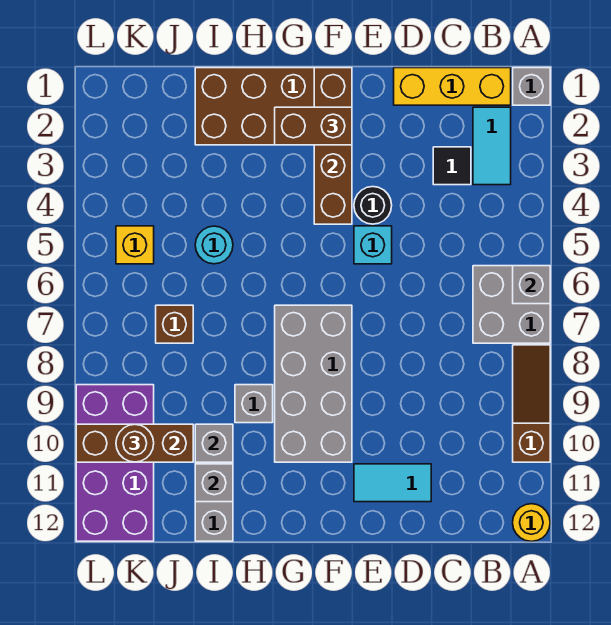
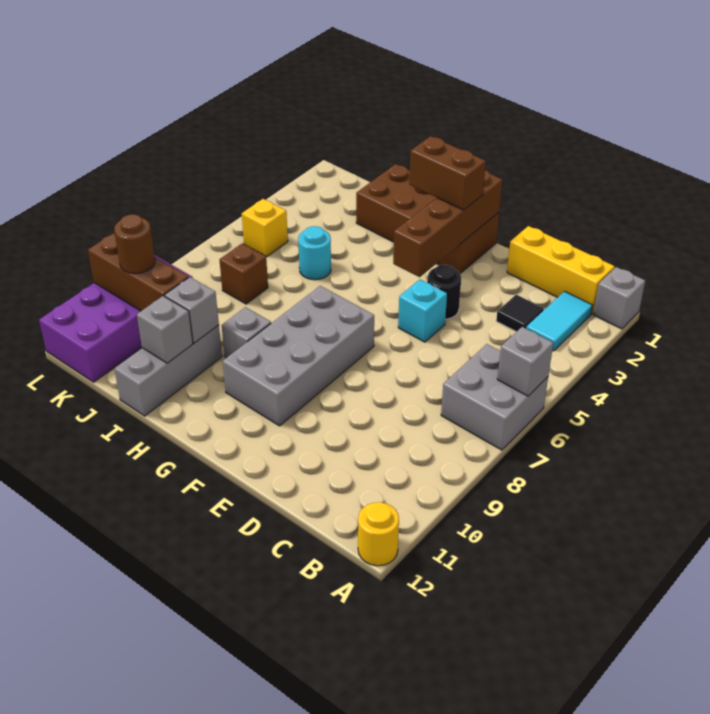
brown 1x3 slope [513,345,550,462] -> none
cyan 1x2 tile [354,464,431,502] -> none

